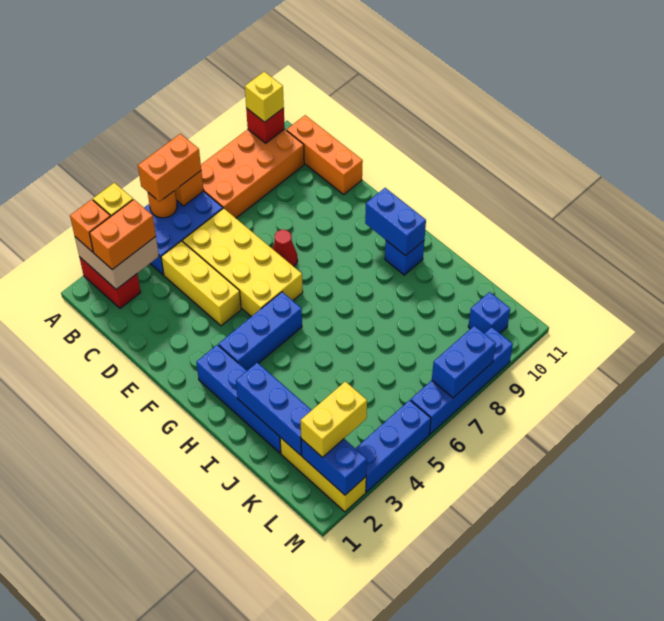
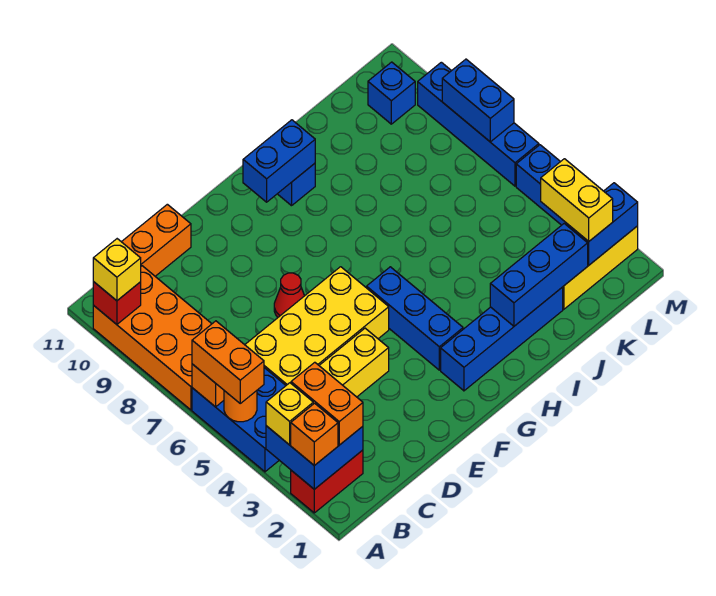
tan 2x2 brick [75,237,159,289] -> blue 2x2 brick [266,426,363,489]

